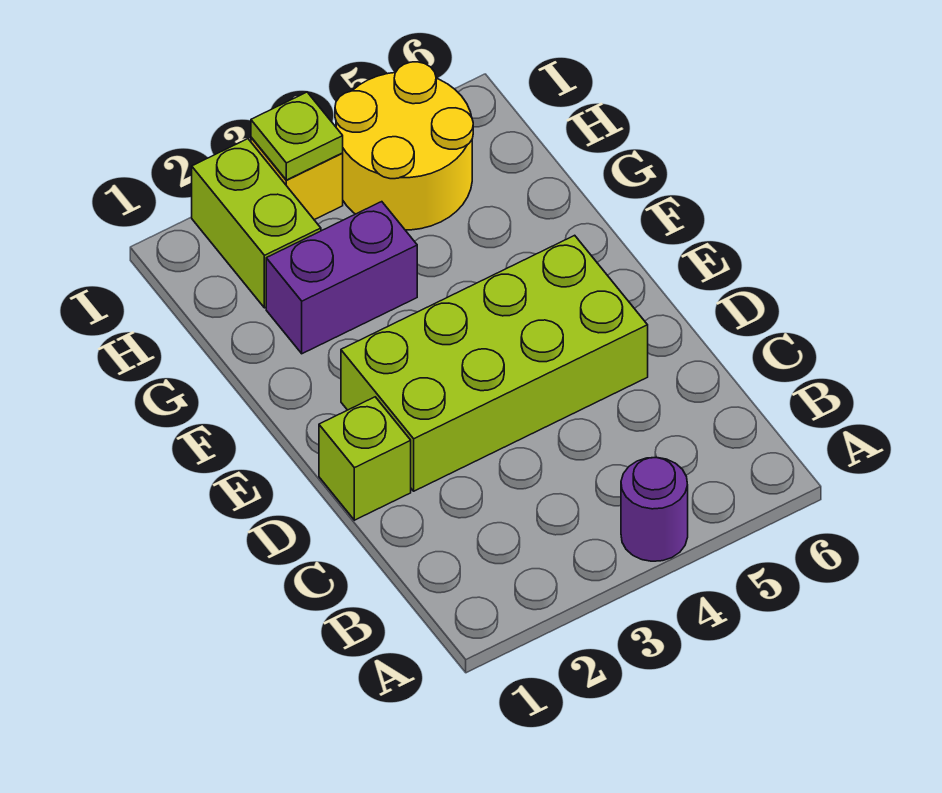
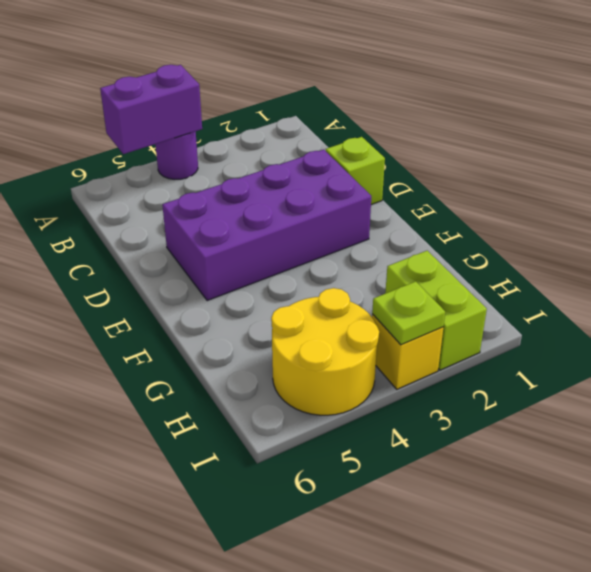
lime 2x4 brick [341,235,648,491] -> purple 2x4 brick [162,150,371,301]
purple 1x2 brick [266,202,417,354] -> purple 1x2 brick moved to [100,65,202,154]

